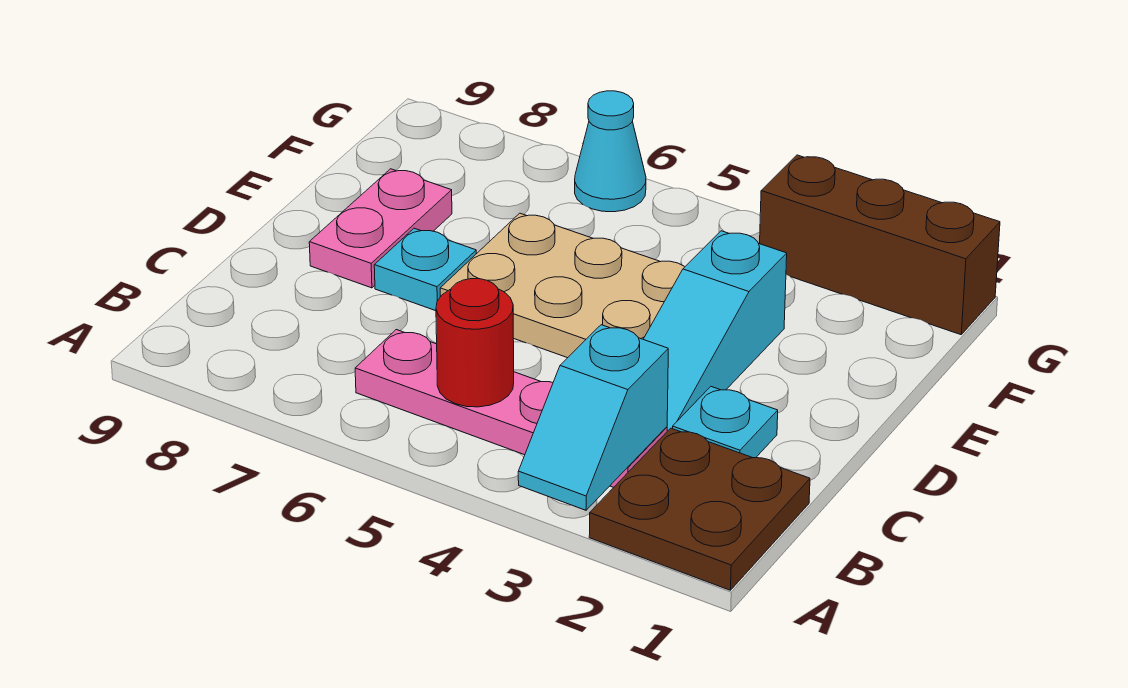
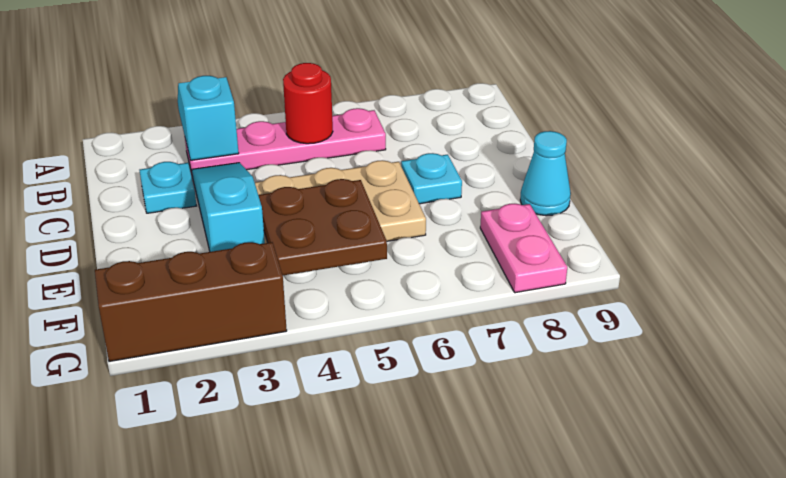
brown 2x2 plate [589,428,810,590] -> brown 2x2 plate moved to [258,179,387,275]
pink 1x2 plate [309,169,452,288] -> pink 1x2 plate moved to [480,204,567,293]
cyan 1x1 cone [575,91,646,212] -> cyan 1x1 cone moved to [520,131,571,216]

